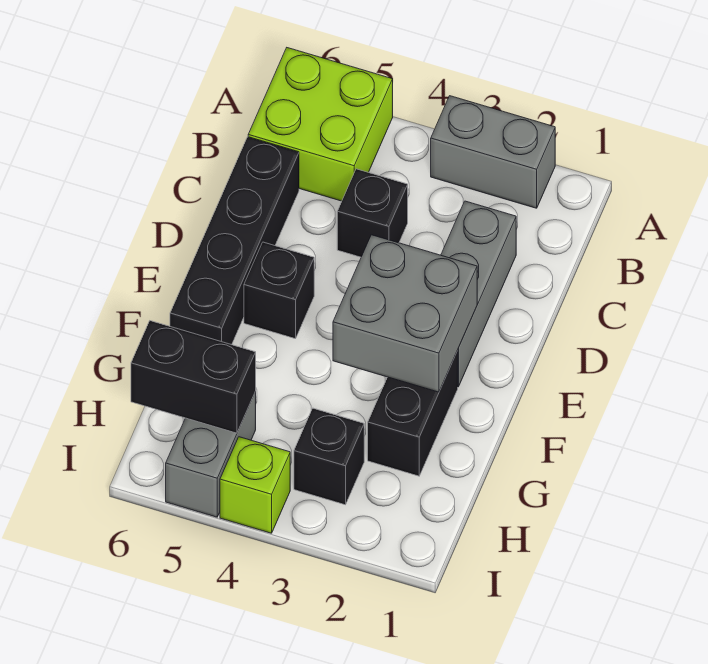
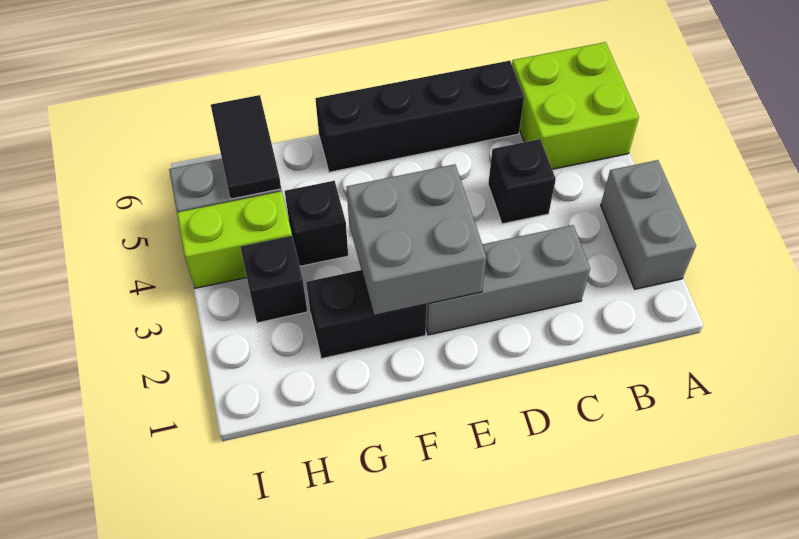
black 1x1 brick [244,242,314,339] -> black 1x1 brick moved to [285,181,348,266]
black 1x2 brick [131,321,256,433] -> black 1x2 tile [211,95,281,199]
lime 1x1 brick [220,437,290,533] -> lime 1x2 brick [177,191,292,288]

